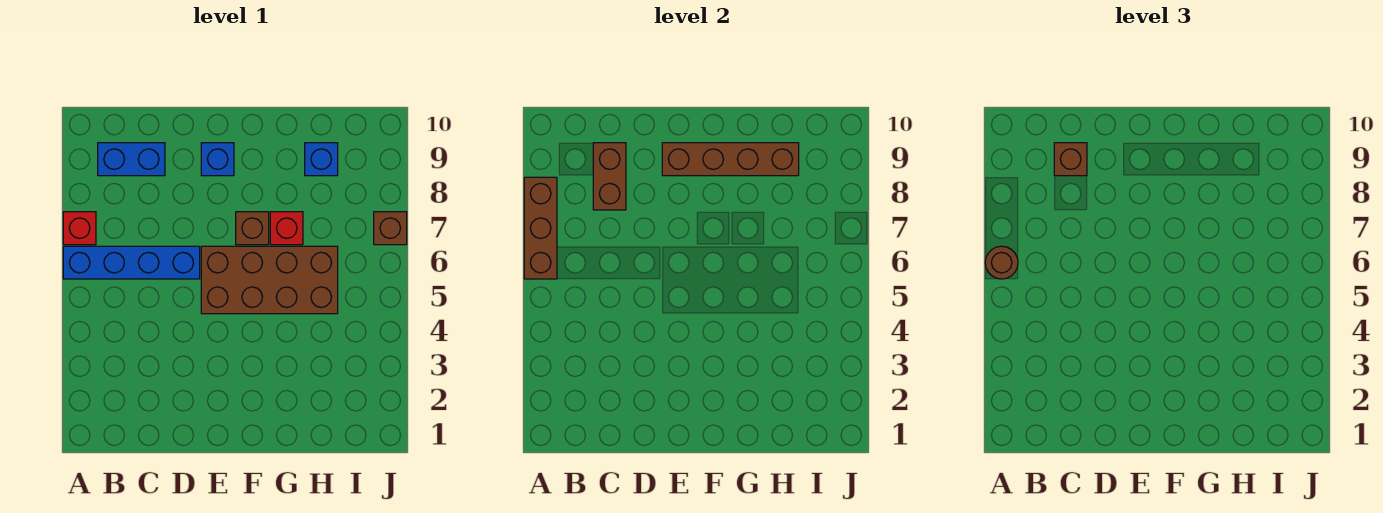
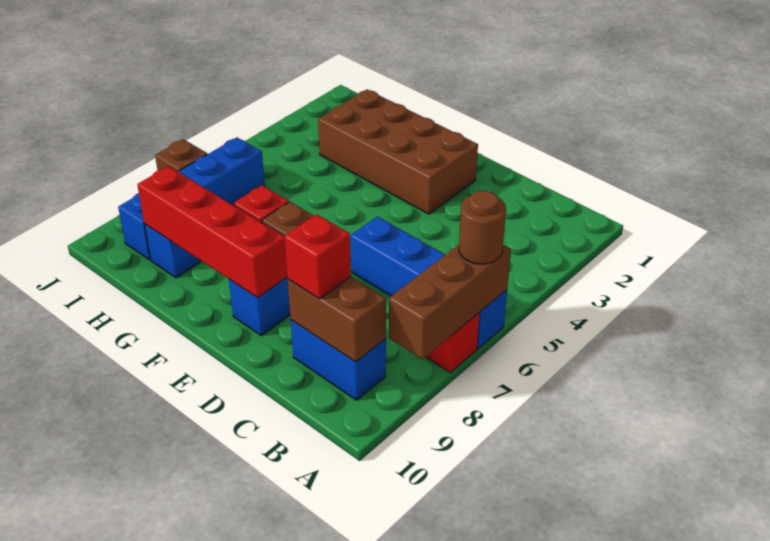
brown 1x2 brick [593,143,626,210] -> brown 1x2 brick turned to [288,277,386,362]
brown 1x1 brick [1054,143,1087,176] -> red 1x1 brick [284,214,351,299]
brown 2x4 brick [201,246,338,314] -> brown 2x4 brick moved to [318,90,478,214]
brown 1x4 brick [662,143,799,176] -> red 1x4 brick [137,166,287,297]
none -> blue 1x4 brick [118,137,265,260]

